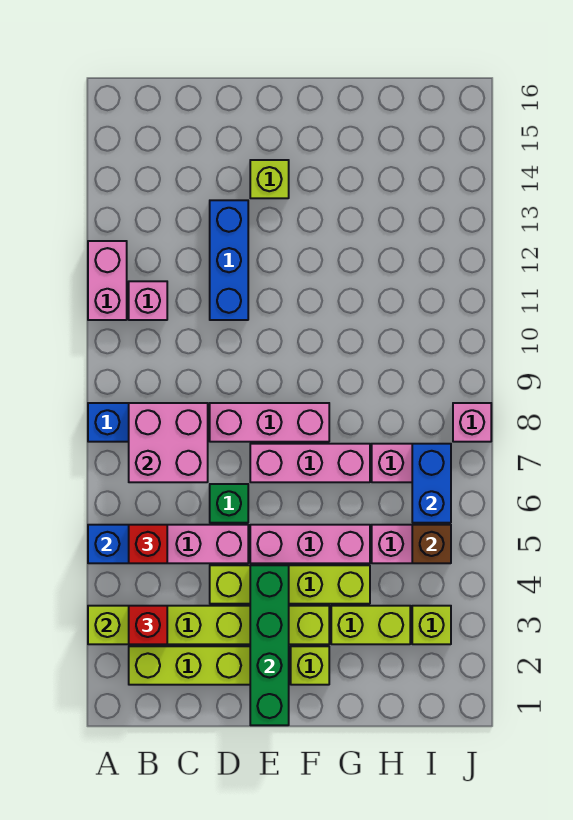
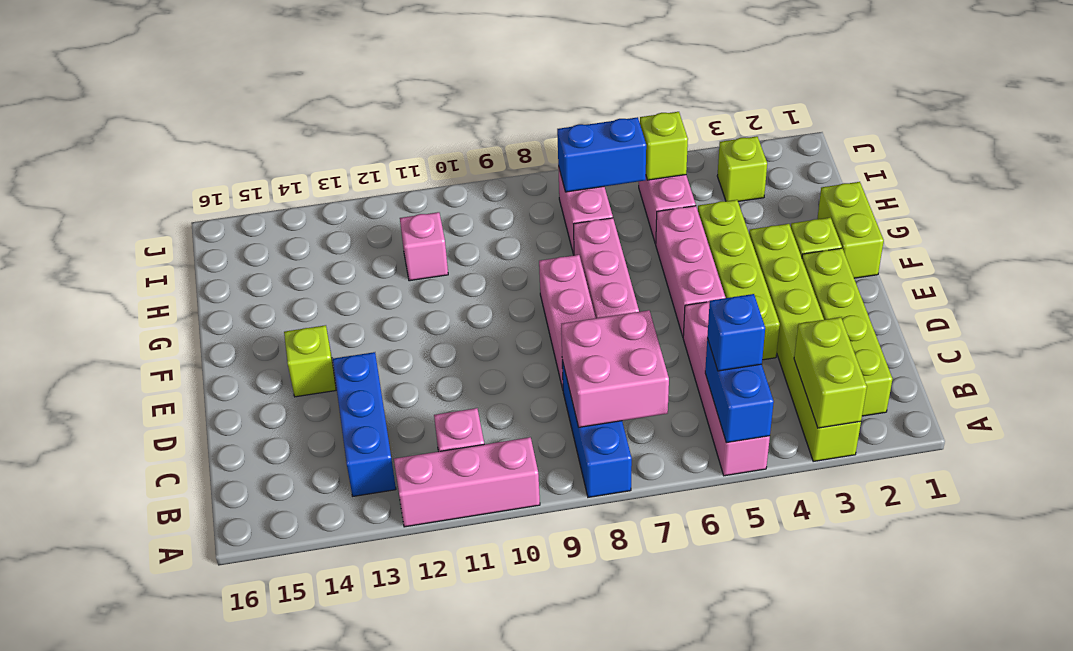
pink 1x2 brick [88,241,127,320] -> pink 1x3 brick [394,437,540,527]
red 1x1 brick [129,606,167,644] -> none
red 1x1 brick [129,525,167,563] -> blue 1x1 brick [707,294,765,371]
green 1x1 brick [210,484,248,523] -> none
blue 1x3 brick [210,200,248,320] -> blue 1x3 brick turned to [333,352,396,496]
green 1x4 brick [250,565,289,725] -> none
lime 1x2 brick [331,606,410,644] -> lime 1x2 brick moved to [817,182,884,278]
brown 1x1 brick [412,525,451,563] -> lime 1x1 brick [640,112,688,180]
pink 1x1 brick [453,403,491,442] -> pink 1x1 brick moved to [400,212,448,281]

